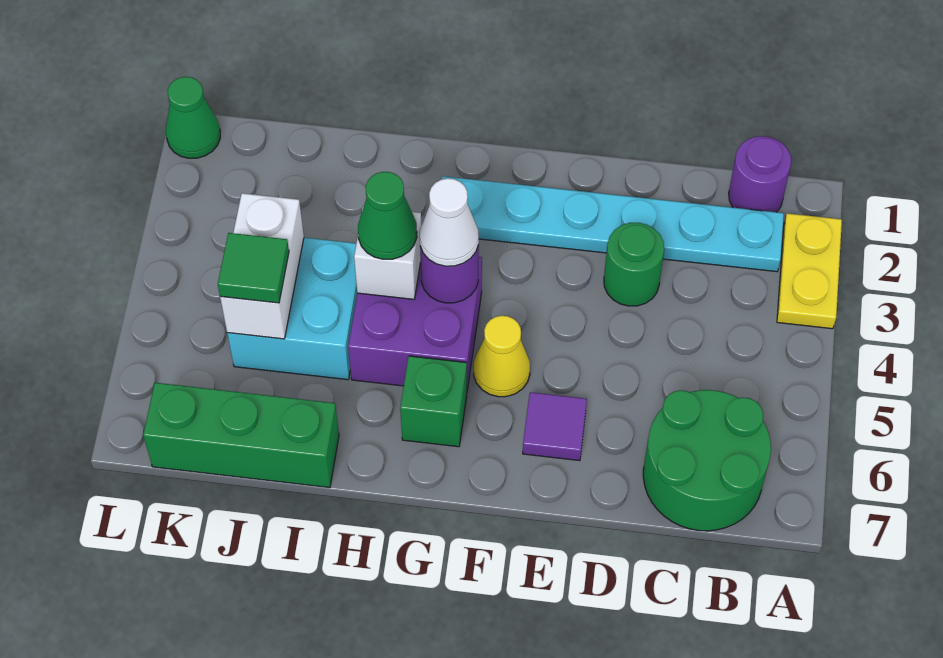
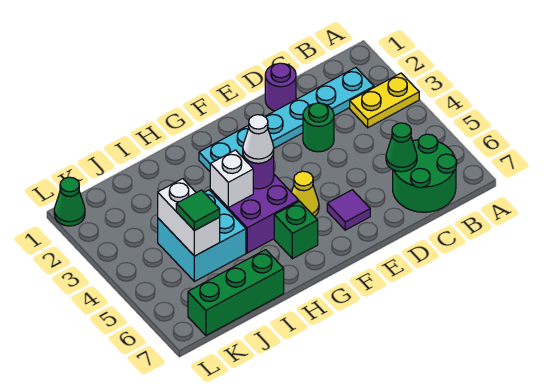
yellow 1x2 plate [777,213,842,329] -> yellow 1x2 plate turned to [350,73,419,128]
purple 1x1 round brick [729,136,791,212] -> purple 1x1 round brick moved to [265,63,296,111]
green 1x1 cone [358,172,417,259] -> green 1x1 cone moved to [386,123,417,172]

